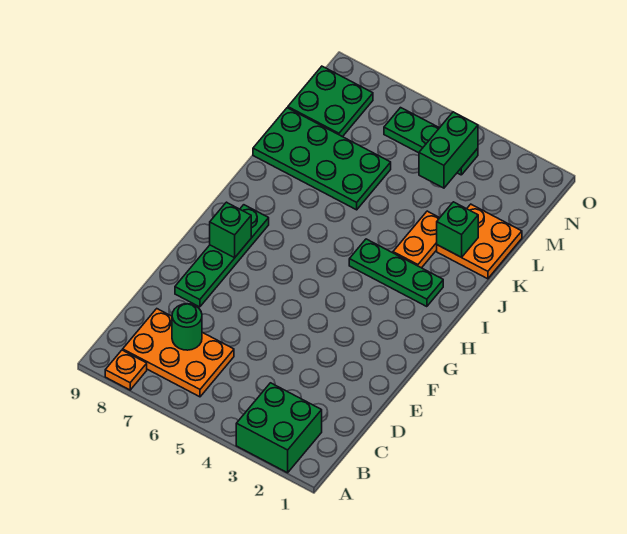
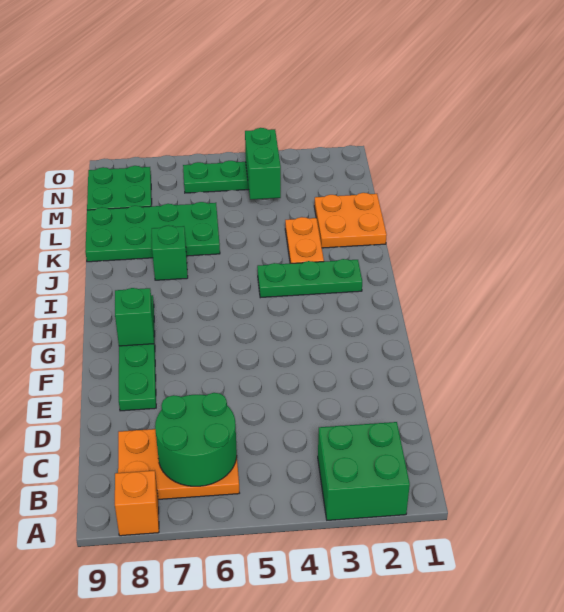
orange 1x1 plate [105,350,147,390] -> orange 1x1 brick [115,470,159,536]
green 1x1 round brick [172,304,202,350] -> green 2x2 round brick [155,393,237,486]
green 1x1 brick [437,202,478,257] -> green 1x1 brick moved to [152,226,188,280]

